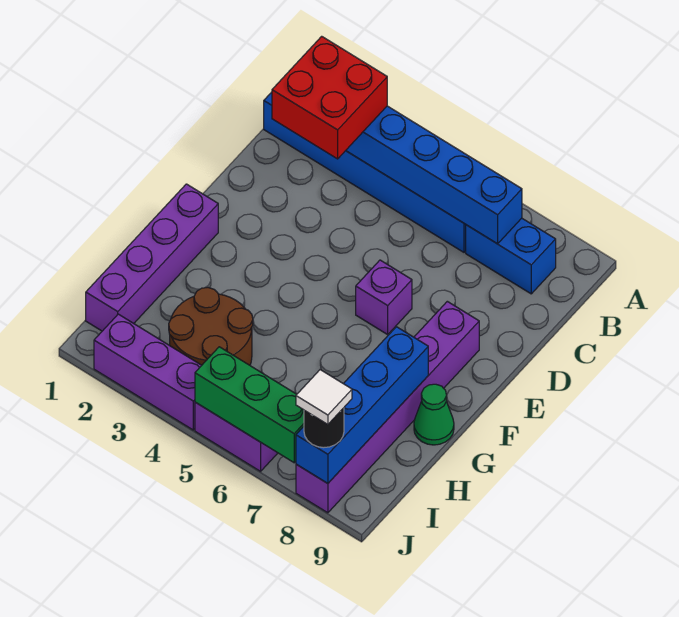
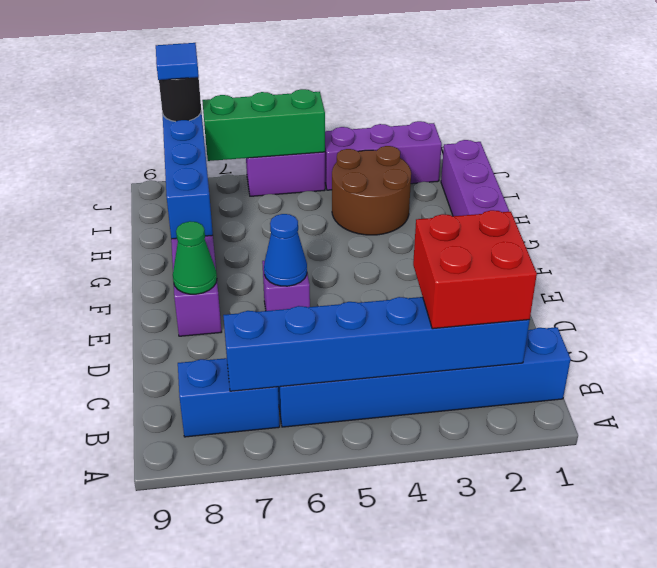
none -> blue 1x1 cone [264,214,307,286]
green 1x1 cone [414,384,454,445] -> green 1x1 cone moved to [173,221,217,294]
white 1x1 tile [296,370,352,424] -> blue 1x1 tile [156,43,199,80]

